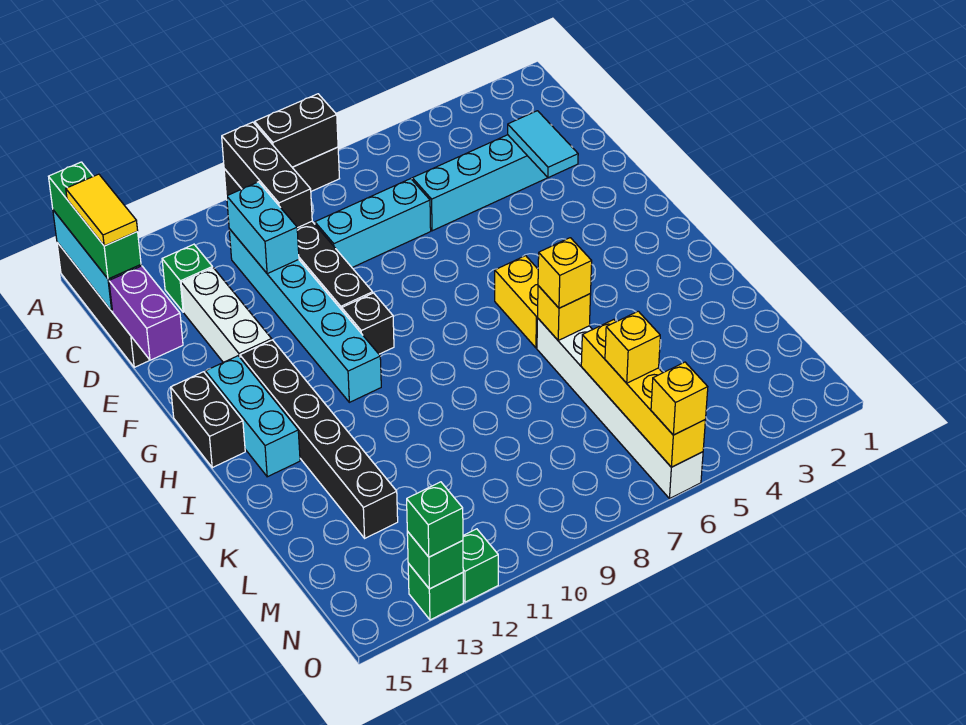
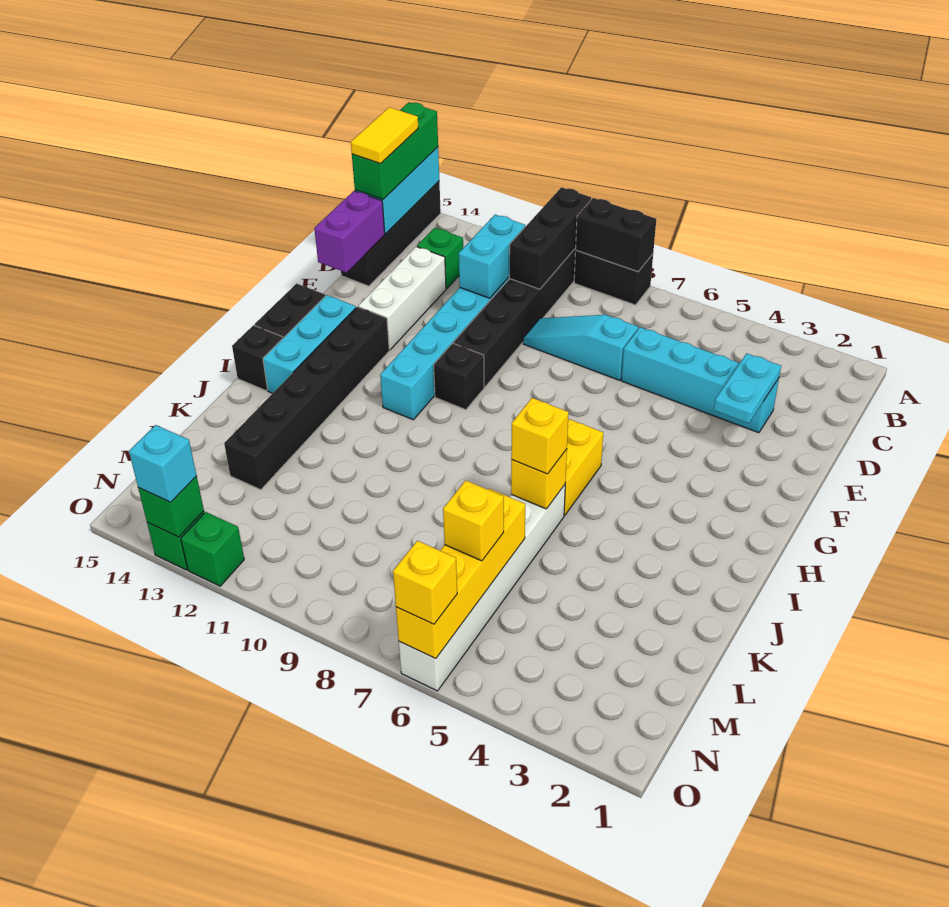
cyan 1x2 tile [508,111,578,178] -> cyan 1x2 plate [714,354,781,423]
cyan 1x3 brick [315,179,431,267] -> cyan 1x3 slope [523,315,638,380]
none -> black 1x1 brick [232,325,283,390]
green 1x1 brick [407,482,463,557] -> cyan 1x1 brick [129,425,197,502]

